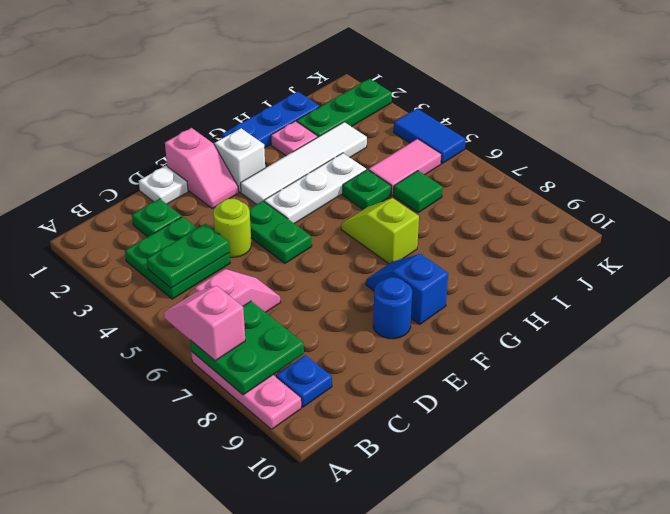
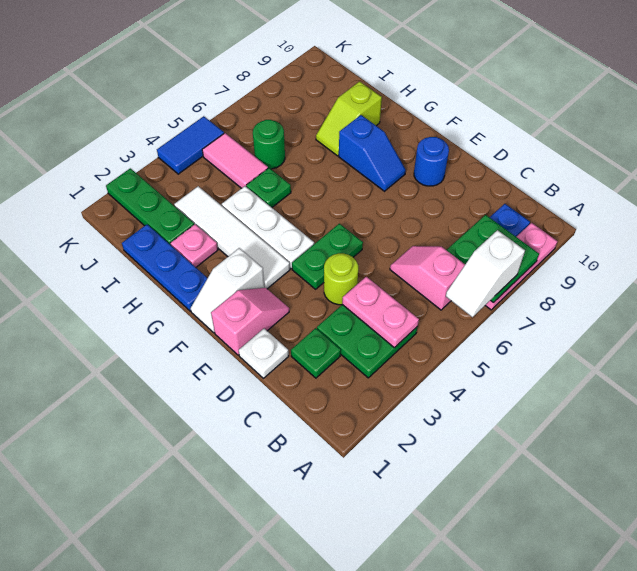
pink 1x2 slope [164,286,245,361] -> white 1x2 slope [446,230,525,317]
green 1x2 plate [147,224,229,288] -> pink 1x2 plate [342,277,419,348]
blue 1x2 slope [366,254,448,324] -> blue 1x2 slope turned to [339,115,406,191]
lime 1x2 slope [341,198,419,264] -> lime 1x2 slope moved to [316,81,382,156]
green 1x1 tile [394,171,443,213] -> green 1x1 round brick [253,120,285,169]

